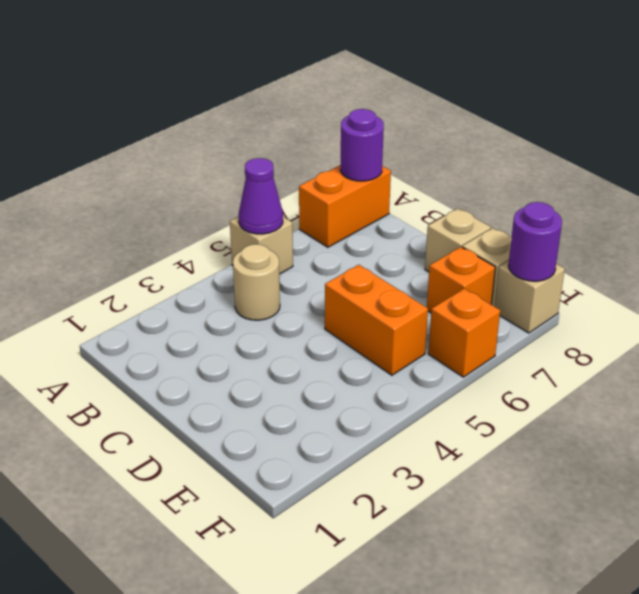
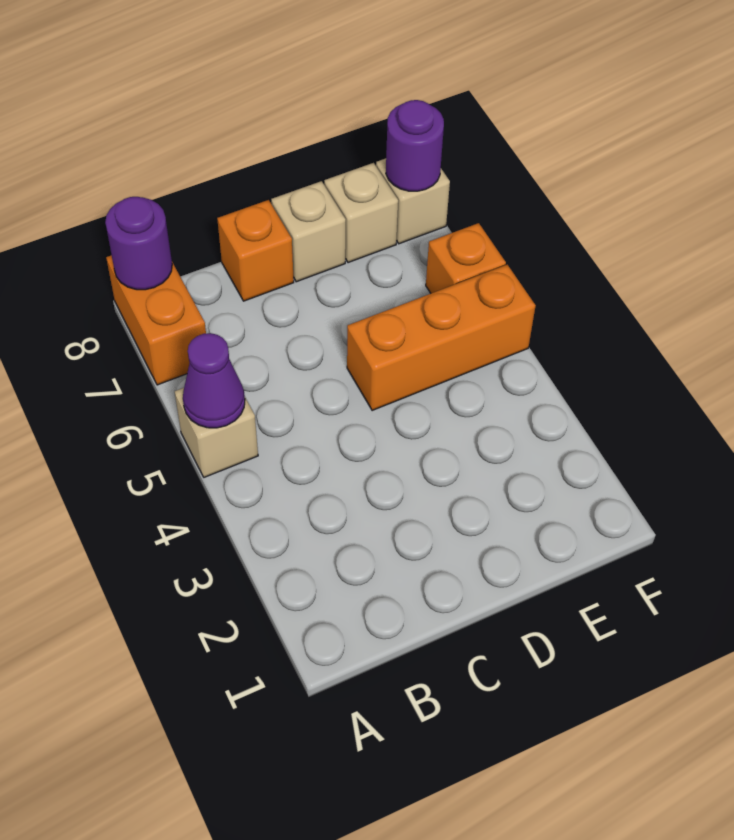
tan 1x1 round brick [233,244,280,320] -> none
orange 1x2 brick [325,265,428,375] -> orange 1x3 brick [347,265,536,411]
orange 1x1 brick [427,247,495,313] -> orange 1x1 brick moved to [217,200,294,301]

